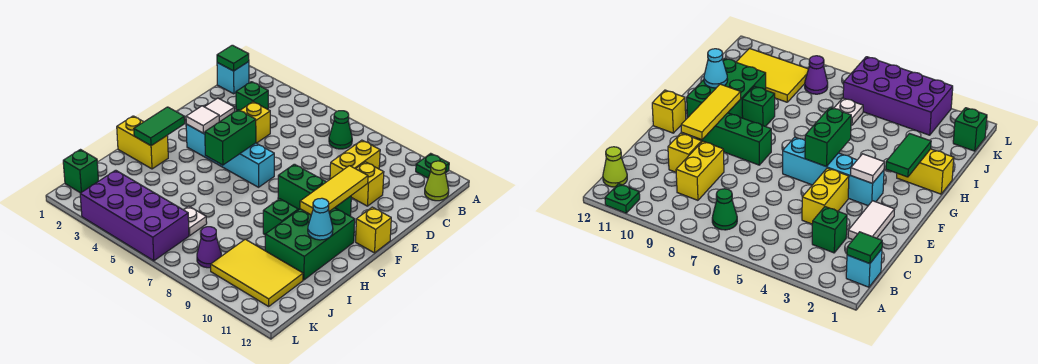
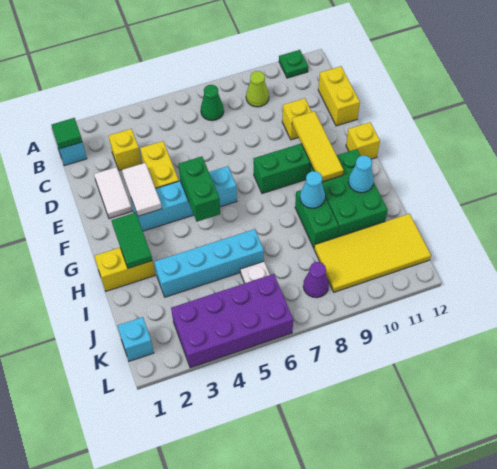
lime 1x1 cone [425,161,449,201] -> lime 1x1 cone moved to [246,71,269,107]
green 1x1 brick [236,82,268,111] -> yellow 1x1 brick [109,129,142,171]
yellow 1x2 brick [330,140,380,179] -> yellow 1x2 brick moved to [318,66,360,126]
white 1x1 tile [186,106,219,133] -> white 1x2 tile [122,163,162,216]
green 1x1 brick [263,199,298,234] -> green 1x2 brick [295,190,339,248]
none -> cyan 1x1 cone [300,171,325,208]
none -> cyan 1x4 brick [154,229,264,297]
yellow 2x3 tile [211,239,303,306] -> yellow 2x4 tile [314,214,431,292]
green 1x1 brick [63,150,98,193] -> cyan 1x1 brick [118,317,154,361]

